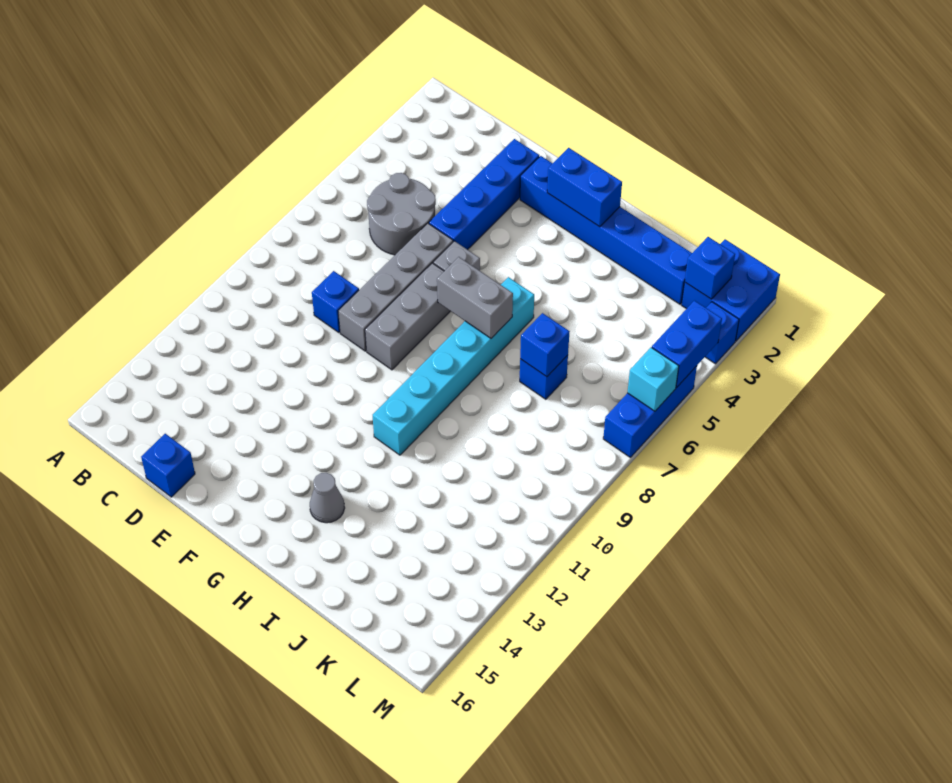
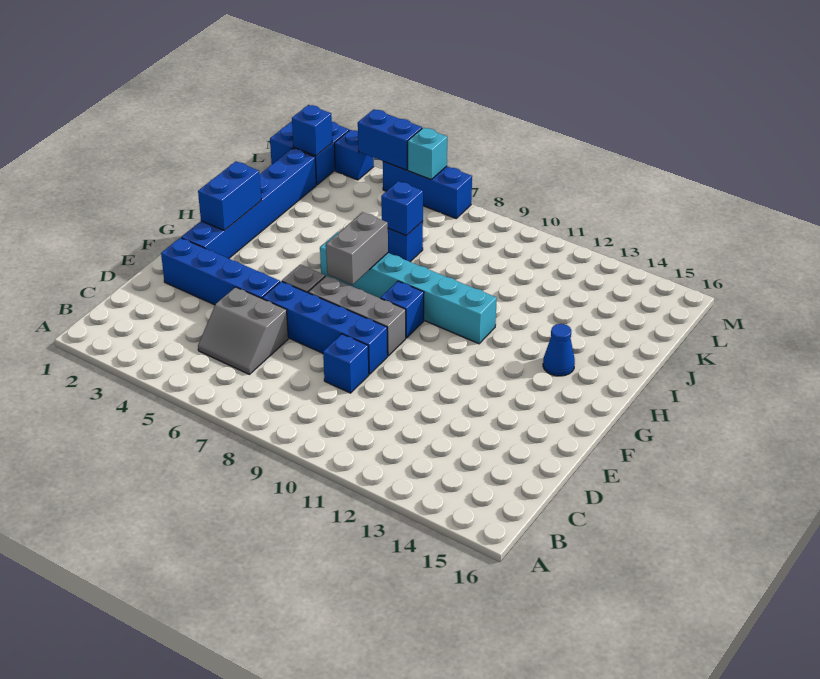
grey 2x2 round brick [367,173,436,255] -> grey 2x2 slope [198,287,288,374]
blue 1x1 brick [141,434,195,497] -> blue 1x1 brick moved to [381,281,424,338]
grey 1x4 brick [338,223,453,351] -> blue 1x4 brick [262,281,388,374]
grey 1x1 cone [310,473,345,523] -> blue 1x1 cone [543,324,575,376]

